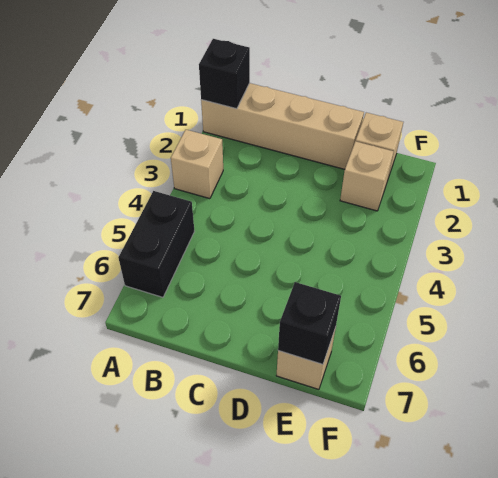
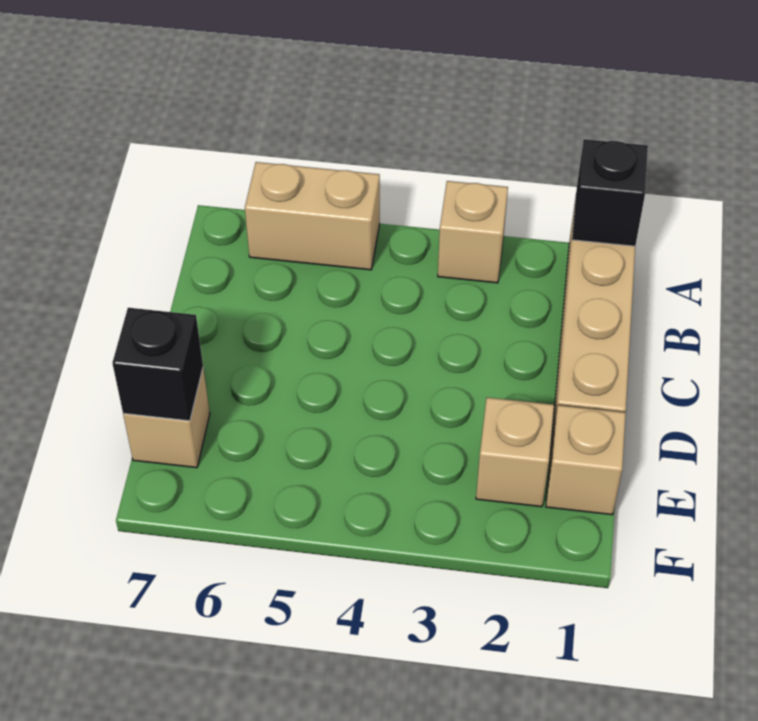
black 1x2 brick [118,191,195,297] -> tan 1x2 brick [245,162,380,270]

